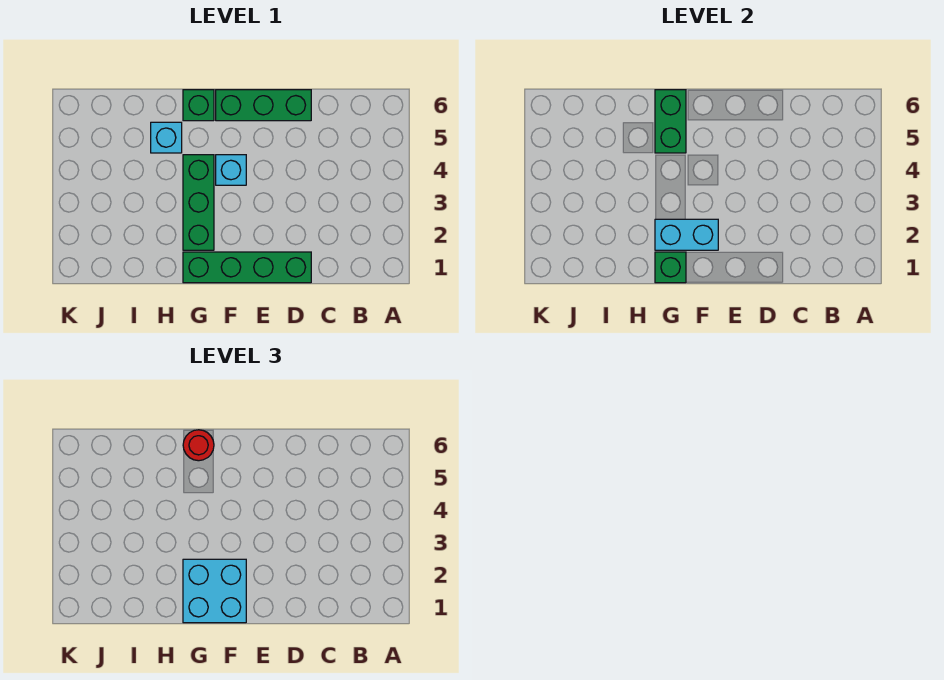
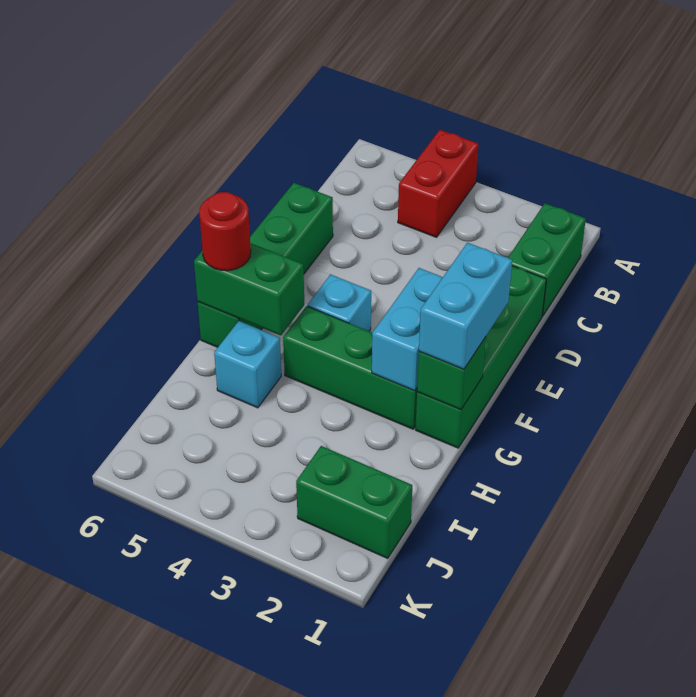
none -> red 1x2 brick [398,130,479,237]
none -> green 1x2 brick [508,203,586,316]
cyan 2x2 brick [183,559,246,623] -> cyan 1x2 brick [419,243,512,369]
none -> green 1x2 brick [296,446,412,558]

